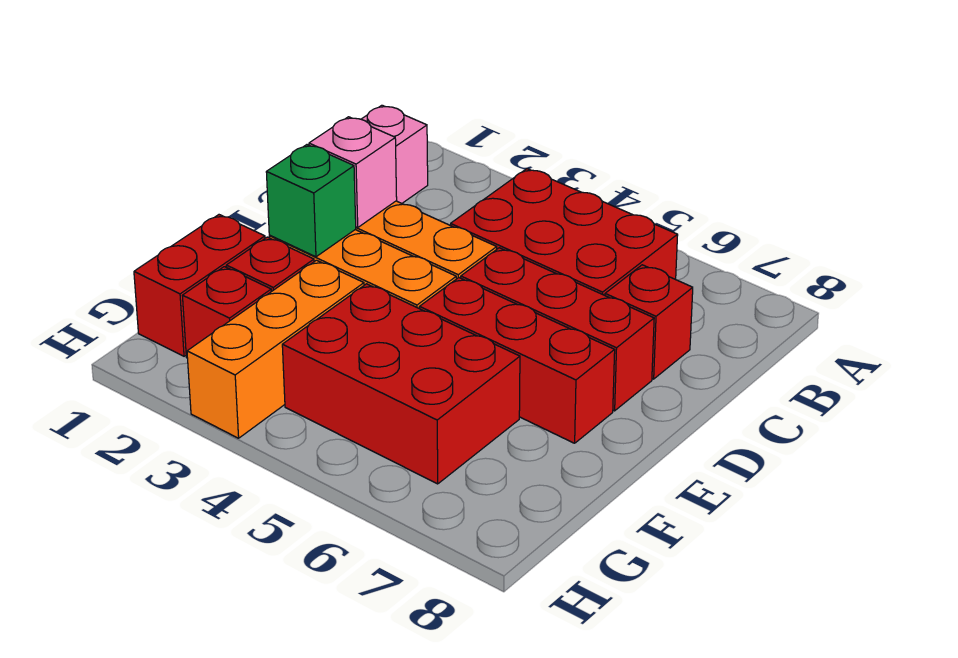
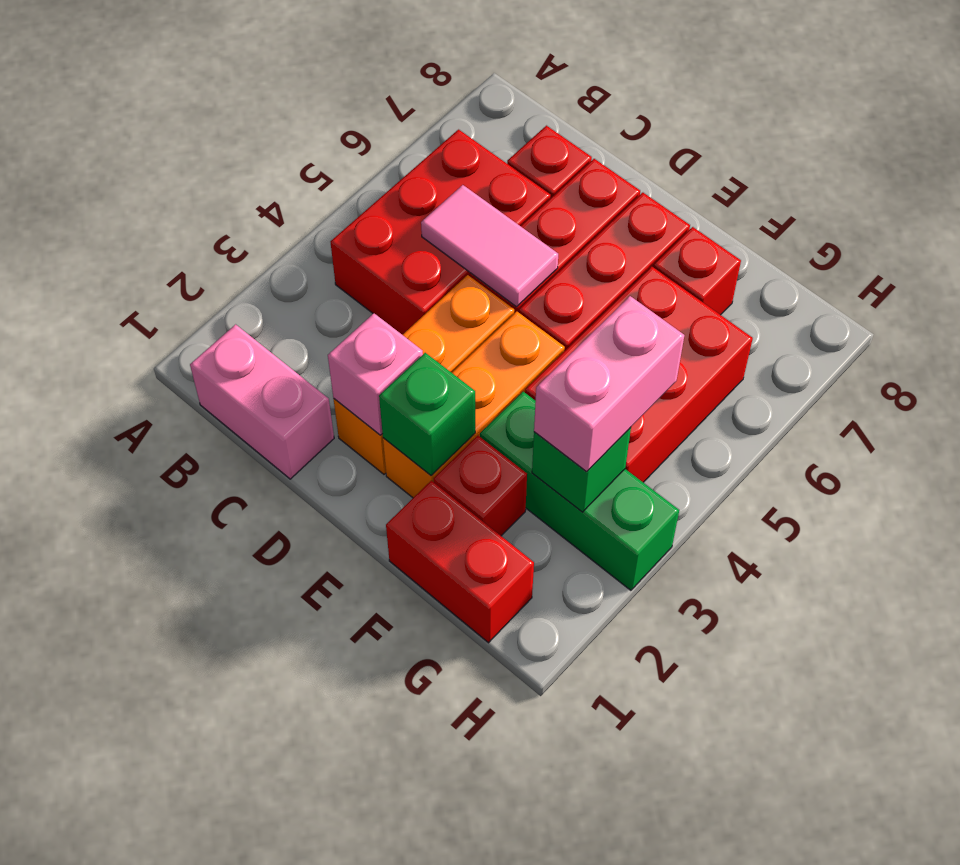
none -> pink 1x2 tile [421,185,558,307]
orange 1x3 brick [187,260,364,438] -> green 1x3 brick [480,392,679,590]
red 1x1 brick [182,267,271,358] -> red 1x1 brick moved to [654,227,741,315]
none -> green 1x1 brick [532,427,631,512]
none -> pink 1x2 brick [534,296,684,472]

